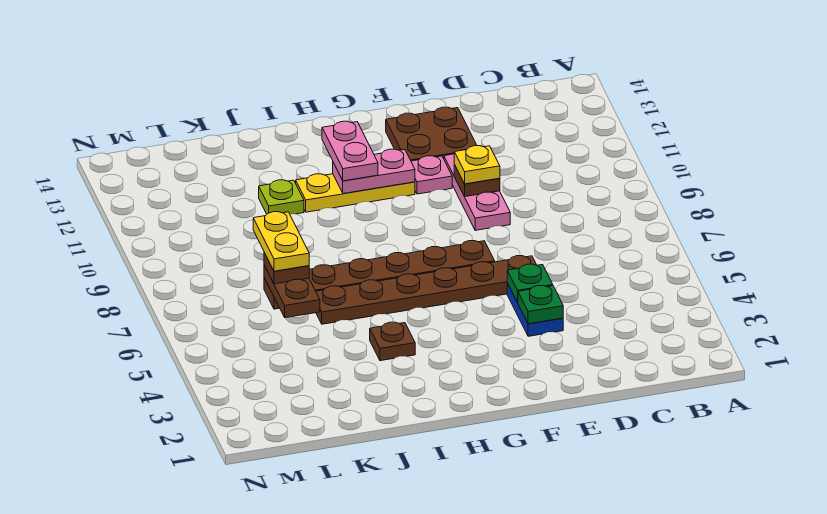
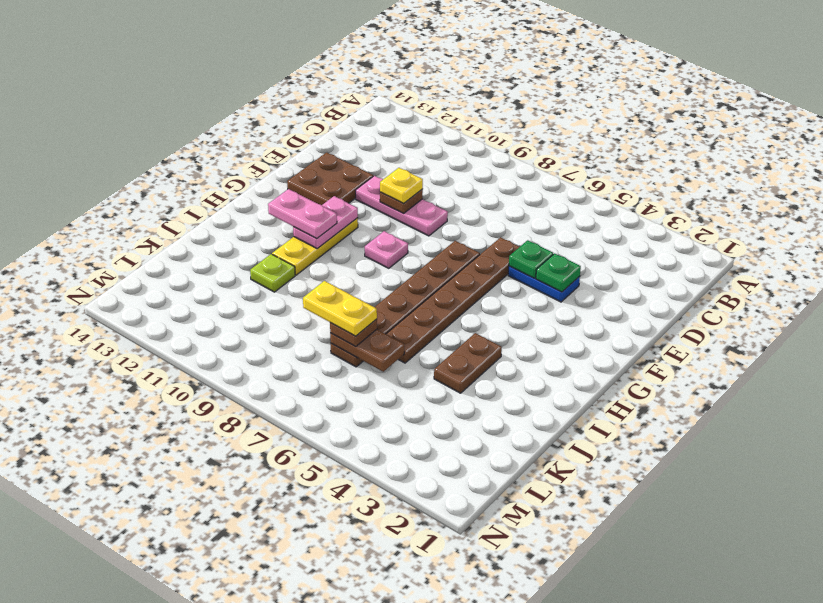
pink 1x1 plate [411,156,452,194] -> pink 1x1 plate moved to [365,231,408,268]
brown 1x1 plate [370,322,415,361] -> brown 1x2 plate [434,333,502,393]

